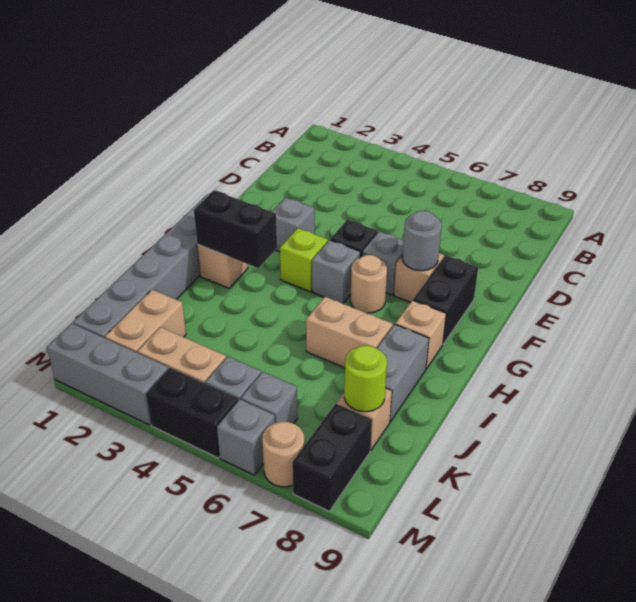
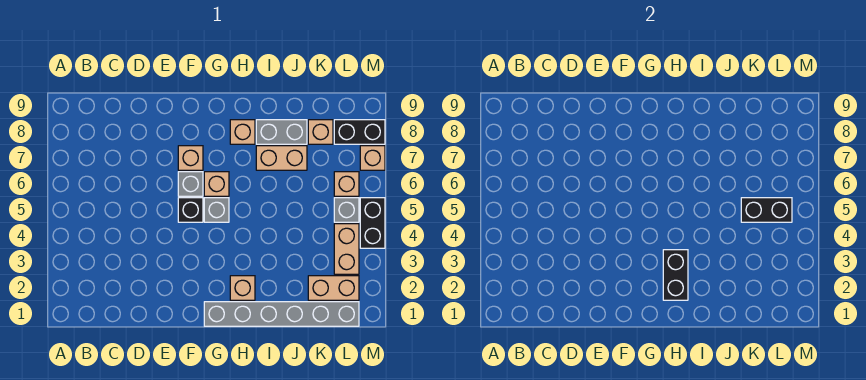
grey 1x1 brick [272,197,315,252] -> none
grey 1x1 round brick [402,211,442,271] -> none
black 1x2 brick [413,256,478,344] -> black 1x2 brick moved to [741,198,792,222]
lime 1x1 brick [280,228,328,292] -> none
tan 1x1 round brick [350,255,387,313] -> tan 1x1 brick [204,172,229,196]
tan 1x2 brick [306,297,393,368] -> tan 1x2 brick turned to [256,146,307,170]
lime 1x1 round brick [344,345,387,412] -> none
grey 1x1 brick [241,372,298,424] -> tan 1x1 brick [334,172,359,196]
grey 1x3 brick [47,323,168,425] -> none
grey 1x1 brick [217,399,275,475] -> none
tan 1x1 round brick [262,422,304,487] -> tan 1x1 brick [360,146,385,170]

